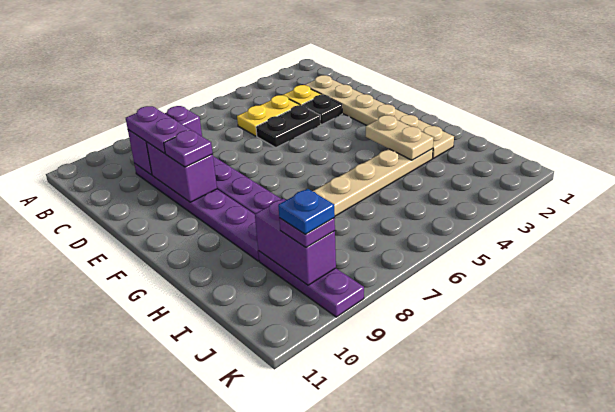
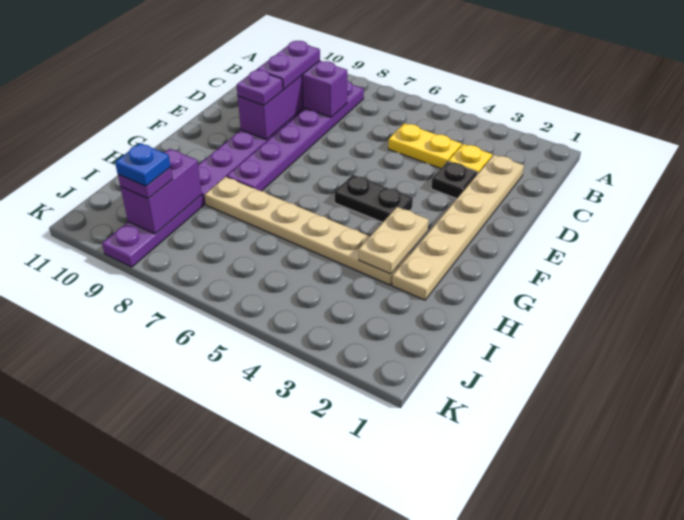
black 1x2 plate [256,105,321,147] -> black 1x2 plate moved to [335,175,413,222]

